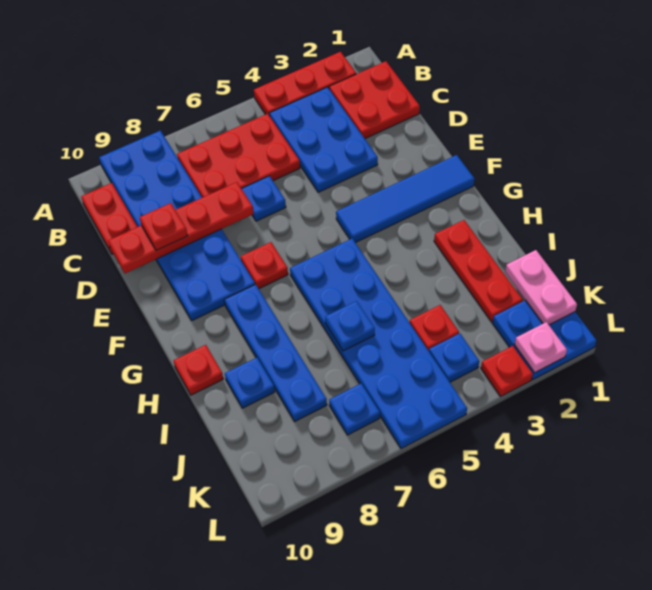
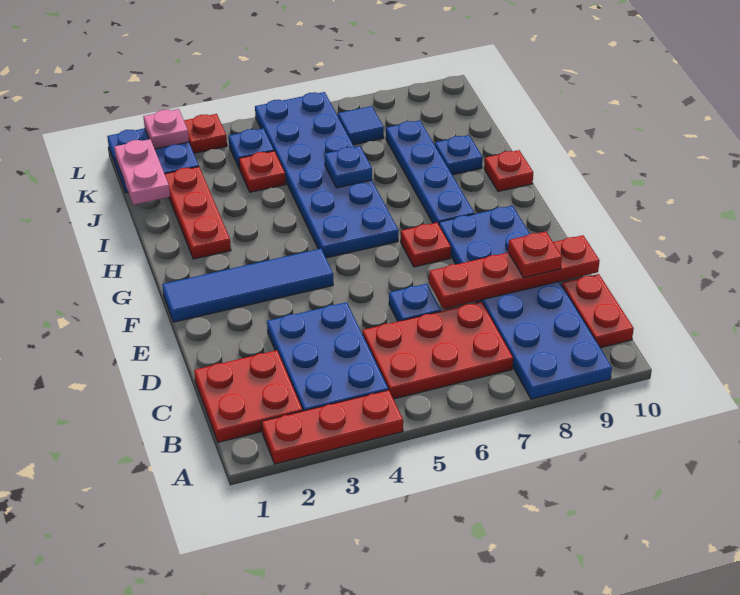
blue 1x1 plate [329,384,380,435] -> blue 1x1 tile [338,106,384,145]

